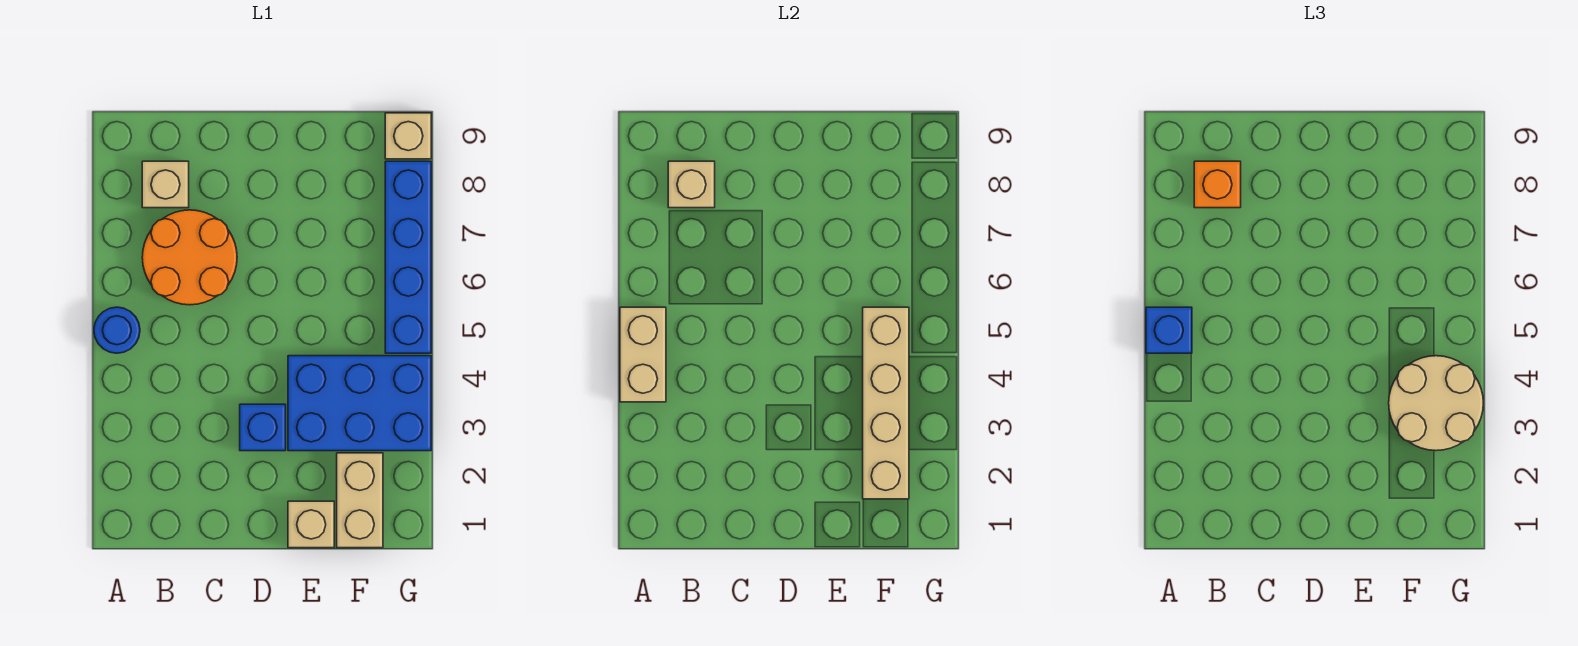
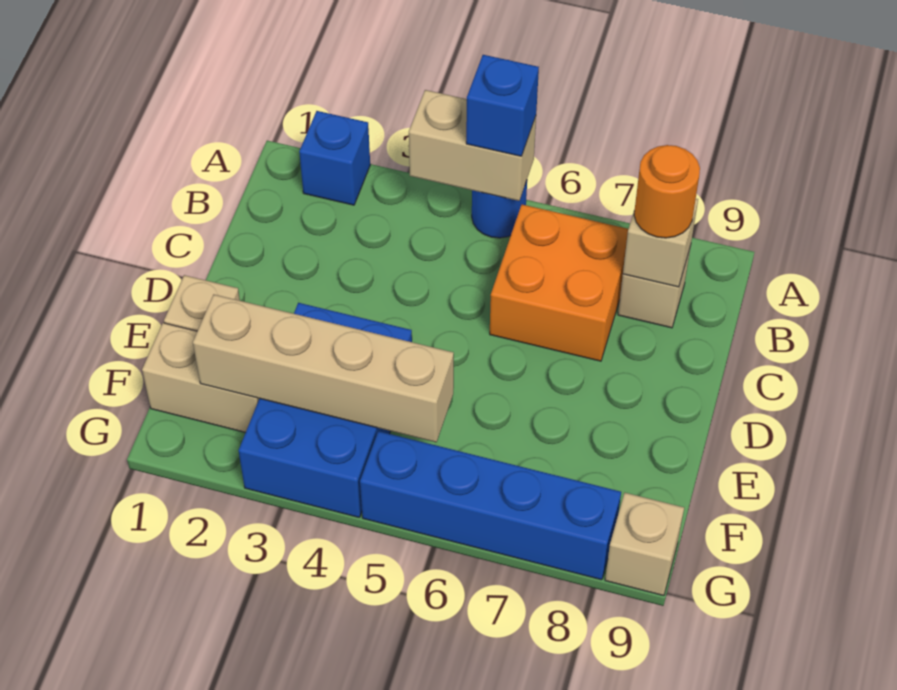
orange 2x2 round brick [142,210,237,305] -> orange 2x2 brick [490,205,628,361]
orange 1x1 brick [1194,161,1241,208] -> orange 1x1 round brick [634,145,700,238]
blue 1x1 brick [240,404,286,451] -> blue 1x1 brick moved to [299,111,370,205]
tan 2x2 round brick [1389,356,1483,451] -> none

